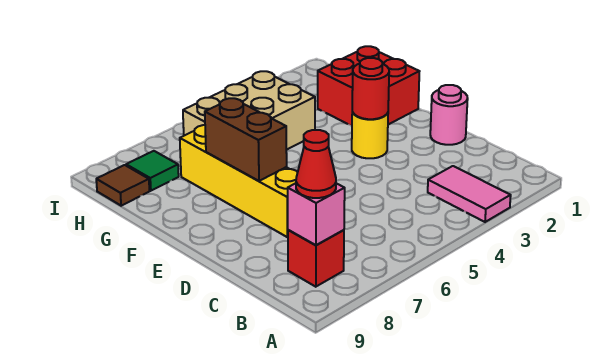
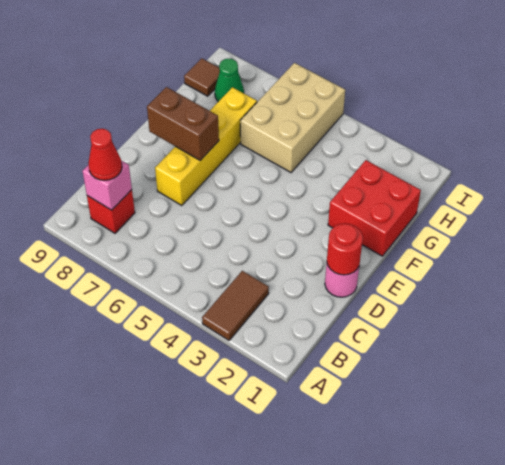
pink 1x2 tile [428,166,511,222] -> brown 1x2 tile [202,271,269,340]
yellow 1x1 round brick [352,112,388,158] -> none
red 1x1 round brick [352,58,389,119] -> red 1x1 round brick moved to [327,223,363,275]
brown 1x2 brick [205,98,287,181] -> brown 1x2 brick turned to [147,87,219,160]
tan 2x3 brick [183,71,315,150] -> tan 2x3 brick turned to [240,63,345,172]
green 1x1 tile [126,151,179,191] -> green 1x1 cone [215,58,244,102]

